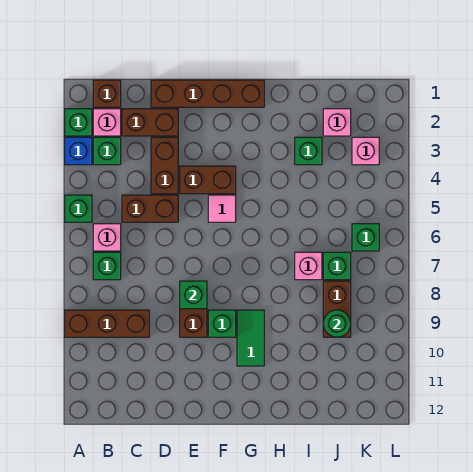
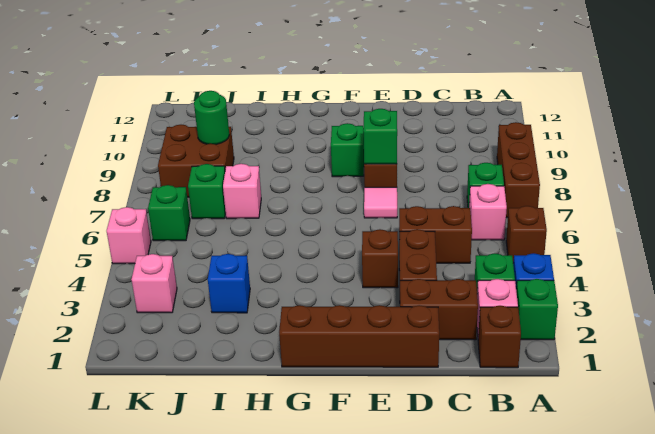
green 1x1 brick [65,195,92,222] -> brown 1x1 brick [506,206,547,262]
brown 1x3 brick [65,310,149,337] -> brown 1x3 brick turned to [497,122,540,218]
brown 1x2 brick [180,166,236,194] -> brown 1x1 brick [362,229,398,288]
pink 1x1 tile [208,195,236,222] -> pink 1x1 tile moved to [364,187,397,218]
green 1x2 tile [237,310,264,366] -> none
green 1x1 brick [295,137,322,165] -> blue 1x1 brick [208,254,250,313]
pink 1x1 brick [323,109,351,136] -> pink 1x1 brick moved to [107,207,151,264]
brown 1x2 brick [323,281,351,337] -> brown 2x2 brick [158,125,234,197]

